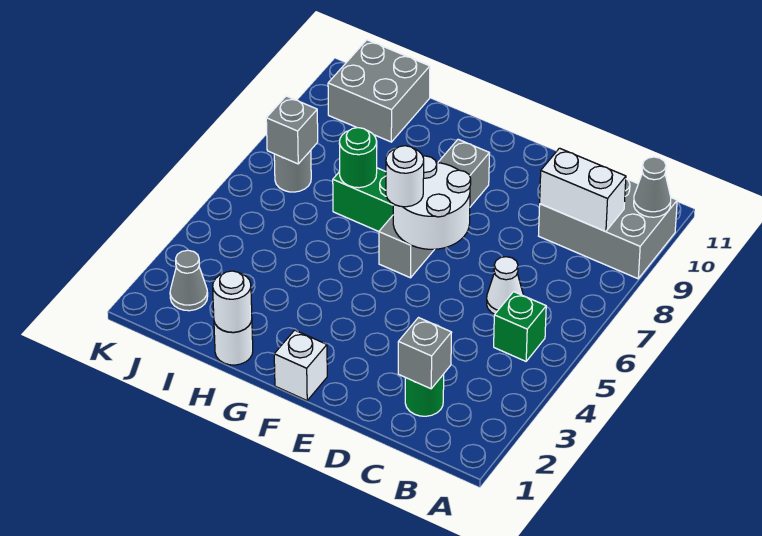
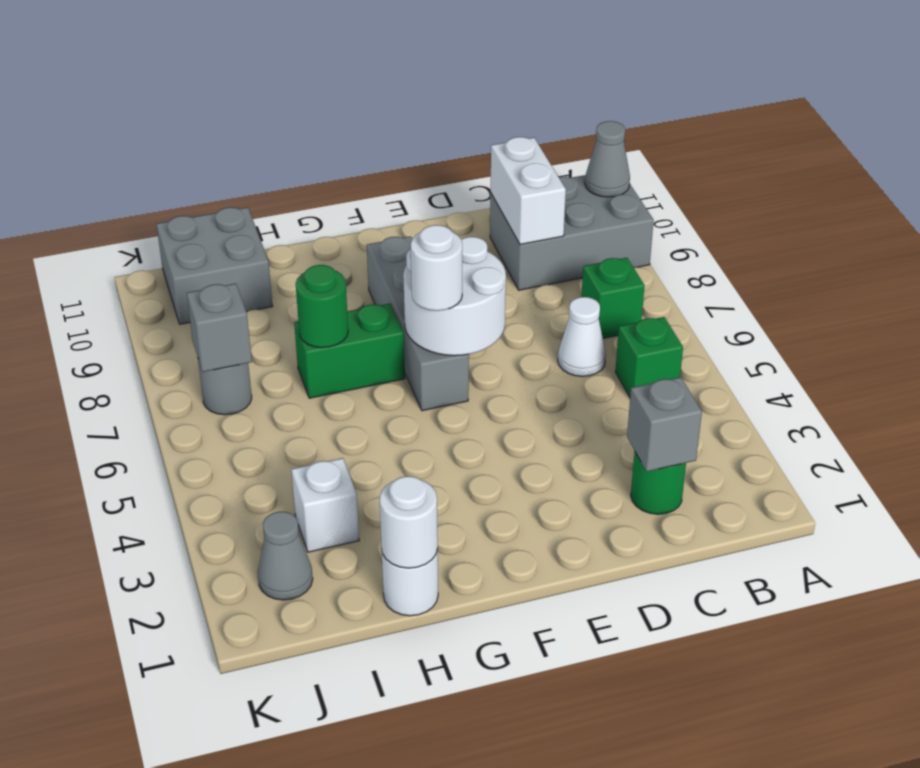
none -> green 1x1 brick [582,258,644,339]
white 1x2 brick [540,148,626,232] -> white 1x2 brick turned to [491,137,566,244]
white 1x1 brick [274,330,327,400] -> white 1x1 brick moved to [291,458,359,552]

